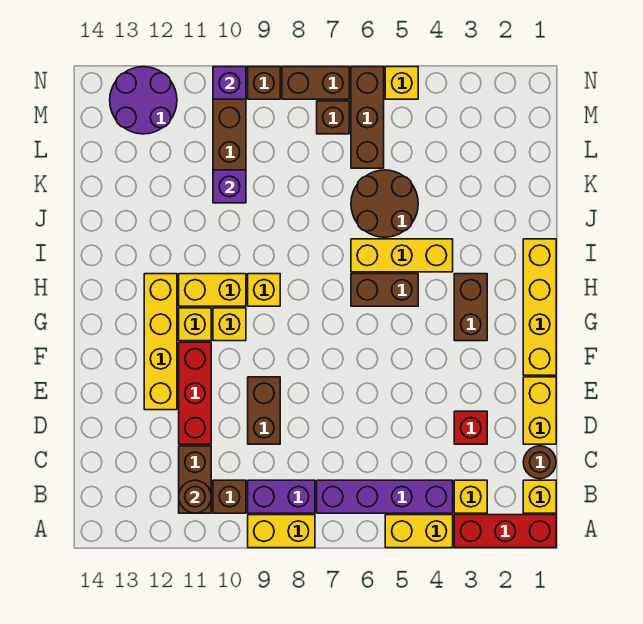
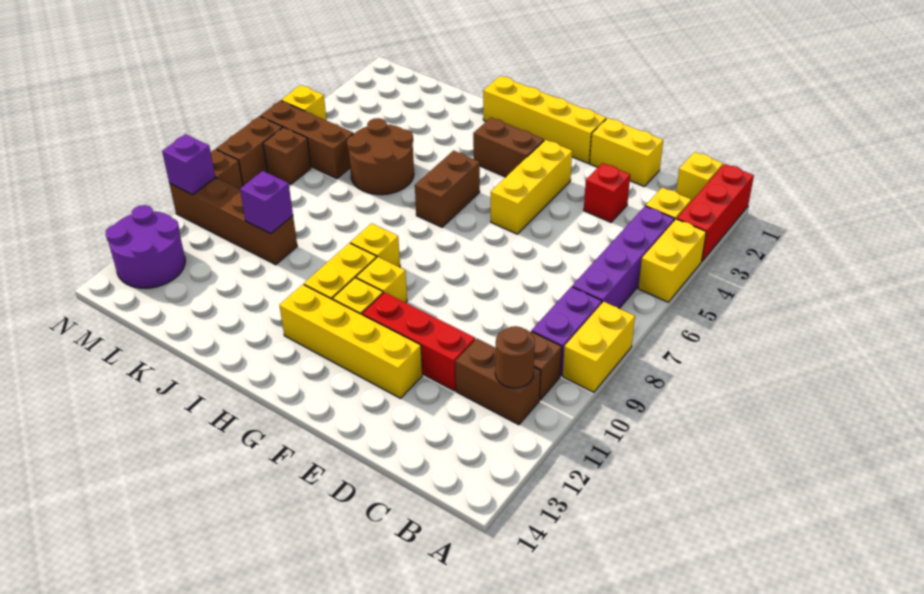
brown 1x1 round brick [523,446,556,479] -> none
brown 1x2 brick [248,377,280,444] -> none
yellow 1x3 brick [351,239,453,272] -> yellow 1x3 brick moved to [491,140,572,234]

